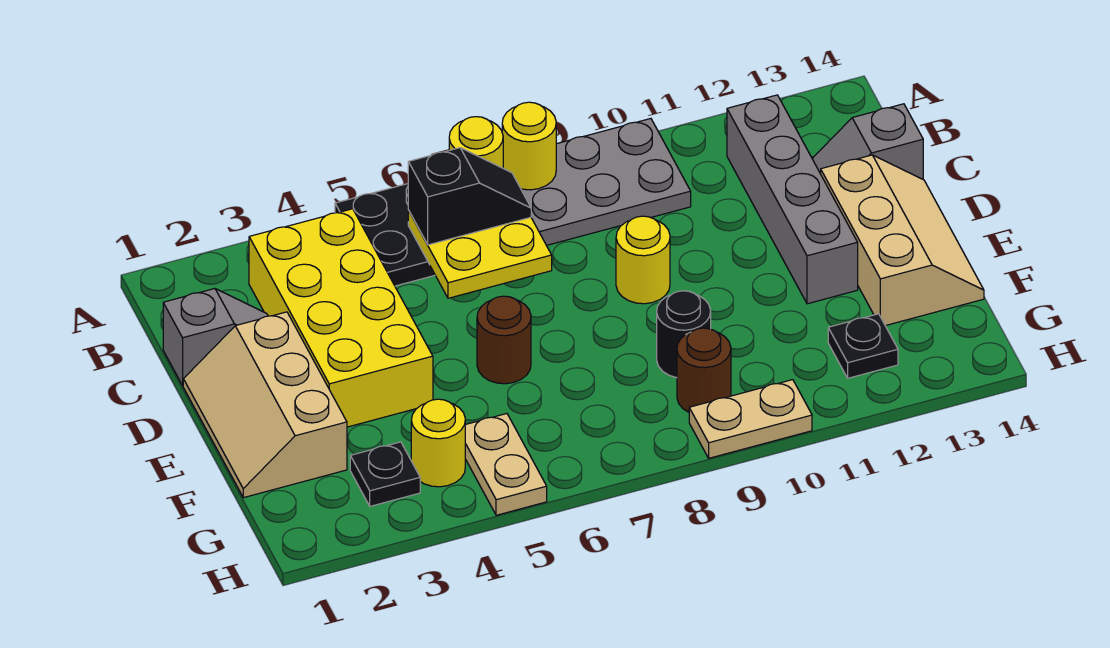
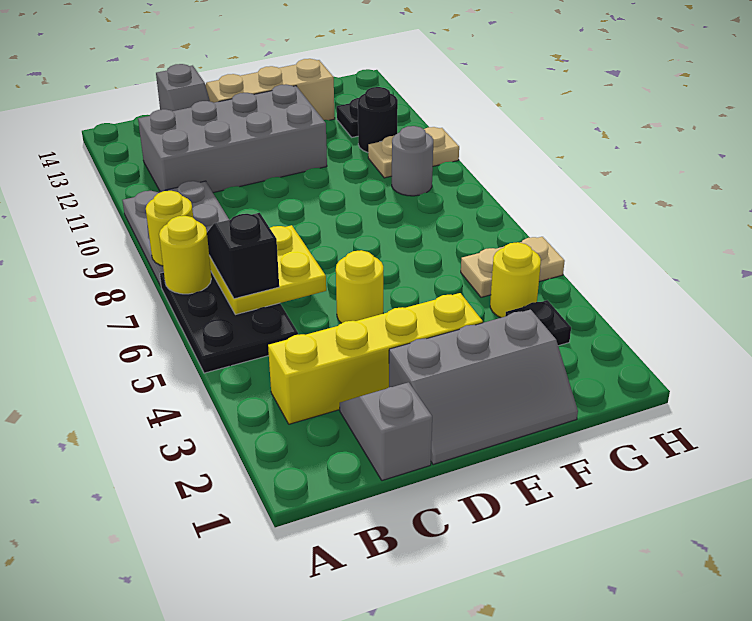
yellow 2x4 brick [249,209,433,427] -> yellow 1x4 brick [268,293,483,424]
grey 1x4 brick [727,95,858,304] -> grey 2x4 brick [138,84,327,193]
tan 2x3 slope [183,312,347,498] -> grey 2x3 slope [389,310,578,465]
yellow 1x1 round brick [616,216,670,304] -> yellow 1x1 round brick moved to [336,250,383,323]
brown 1x1 round brick [477,296,531,384] -> none
black 1x1 round brick [657,291,711,378] -> black 1x1 round brick moved to [358,87,398,153]
brown 1x1 round brick [677,328,731,412] -> grey 1x1 round brick [392,126,433,196]
tan 1x2 plate [689,380,812,458] -> tan 1x2 plate turned to [368,127,459,178]

